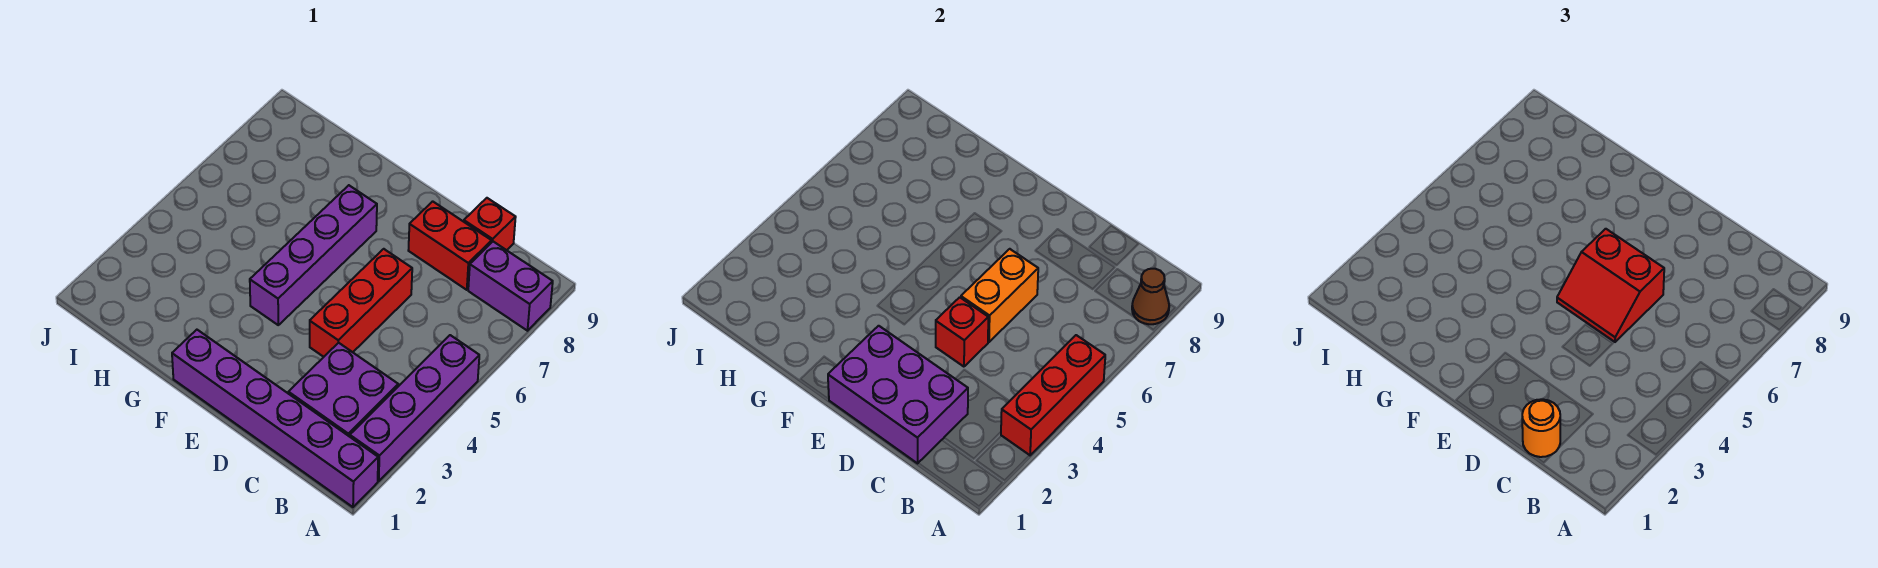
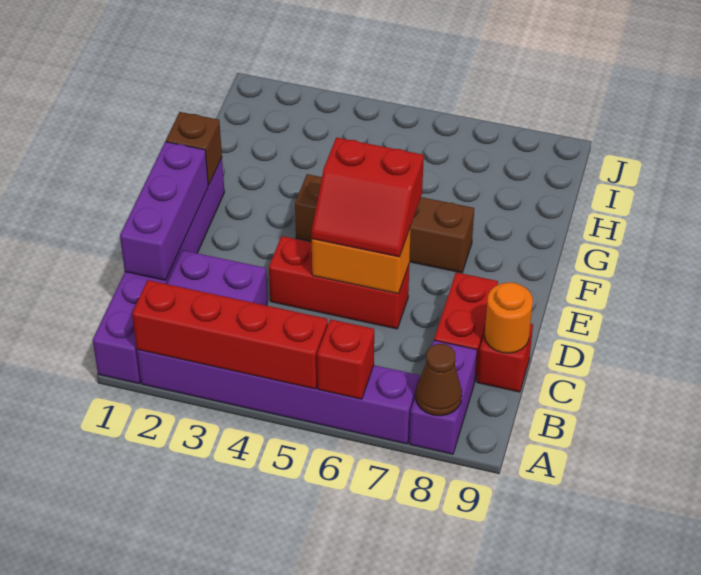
purple 1x4 brick [350,335,479,481] -> purple 1x6 brick [137,350,420,444]
red 1x3 brick [1001,335,1105,455] -> red 1x4 brick [132,280,328,389]
purple 2x3 brick [828,326,968,463] -> purple 1x3 brick [120,142,208,280]
orange 1x1 round brick [1522,399,1560,457] -> orange 1x1 round brick moved to [485,283,533,353]
red 1x1 brick [936,297,988,367] -> red 1x1 brick moved to [317,319,374,399]
red 2x2 slope [1557,229,1664,342] -> red 2x2 slope turned to [311,137,424,257]
none -> brown 1x1 brick [166,112,222,185]
purple 1x4 brick [250,185,377,325] -> brown 1x4 brick [295,174,474,273]

